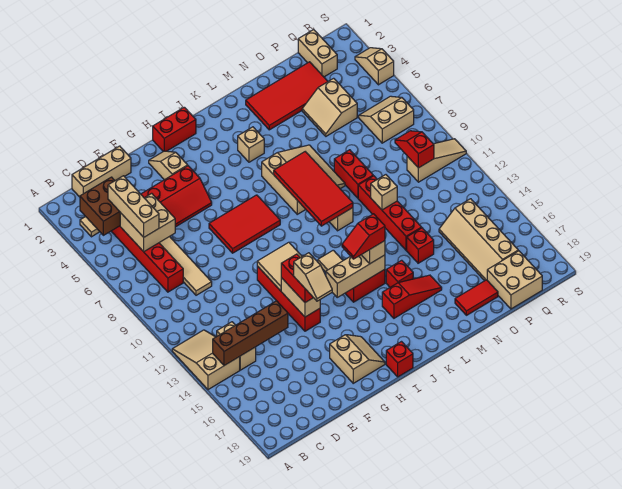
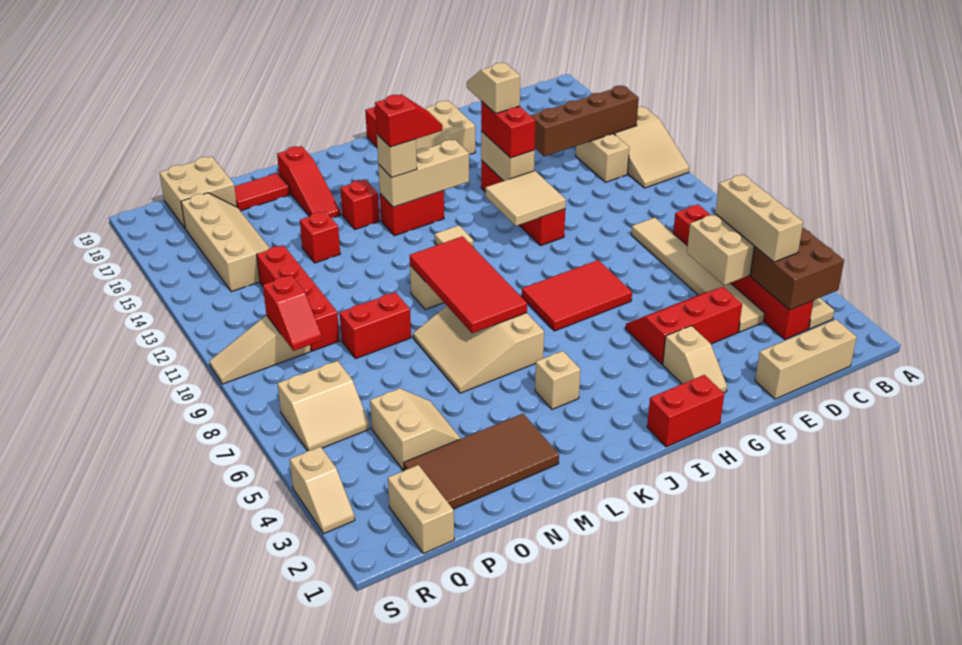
red 1x3 slope [382,275,442,318] -> red 1x3 slope turned to [277,146,341,218]
red 2x4 tile [246,62,328,130] -> brown 2x4 tile [404,414,559,509]
red 1x2 brick [334,150,373,198] -> red 1x2 brick turned to [340,292,411,359]
red 1x4 brick [358,176,422,250] -> red 1x4 brick moved to [257,245,340,351]
tan 1x1 brick [371,175,397,210] -> none

